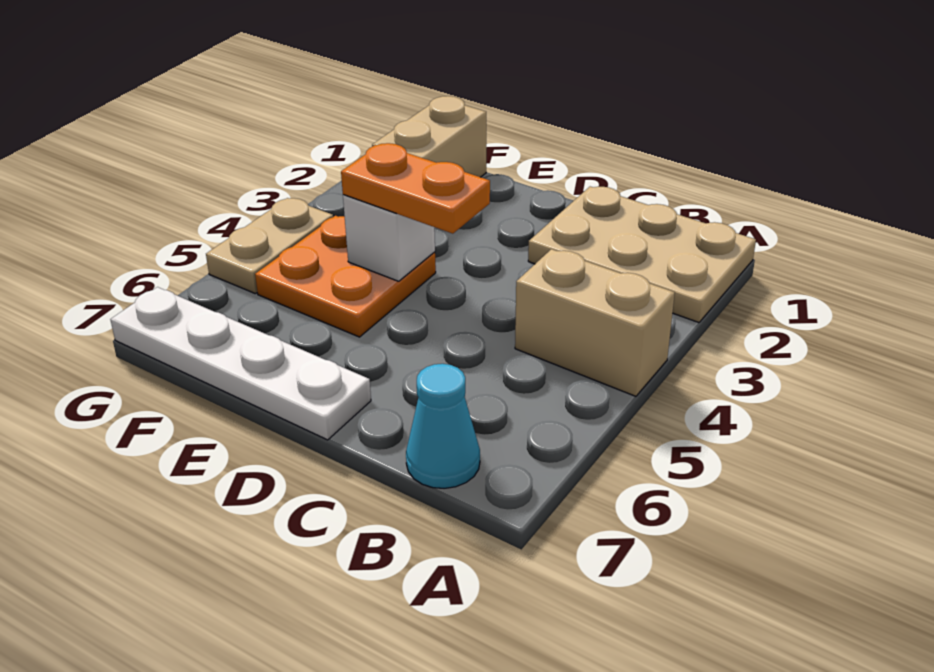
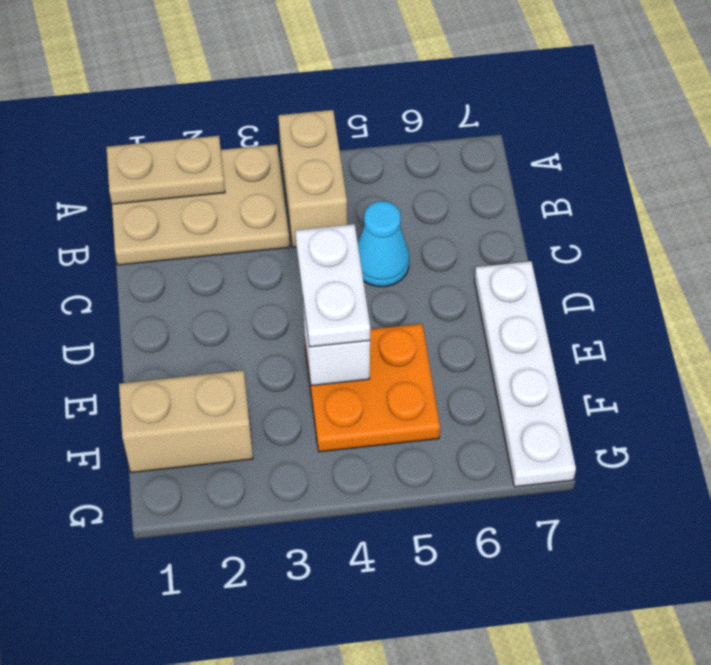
tan 2x3 plate [528,187,756,323] -> tan 2x3 plate turned to [112,144,290,265]
cyan 1x1 cone [406,364,480,488] -> cyan 1x1 cone moved to [358,201,409,287]
orange 1x2 plate [341,143,490,234] -> white 1x2 plate [295,224,370,347]
tan 1x2 plate [206,198,333,294] -> tan 1x2 plate moved to [107,136,225,204]

